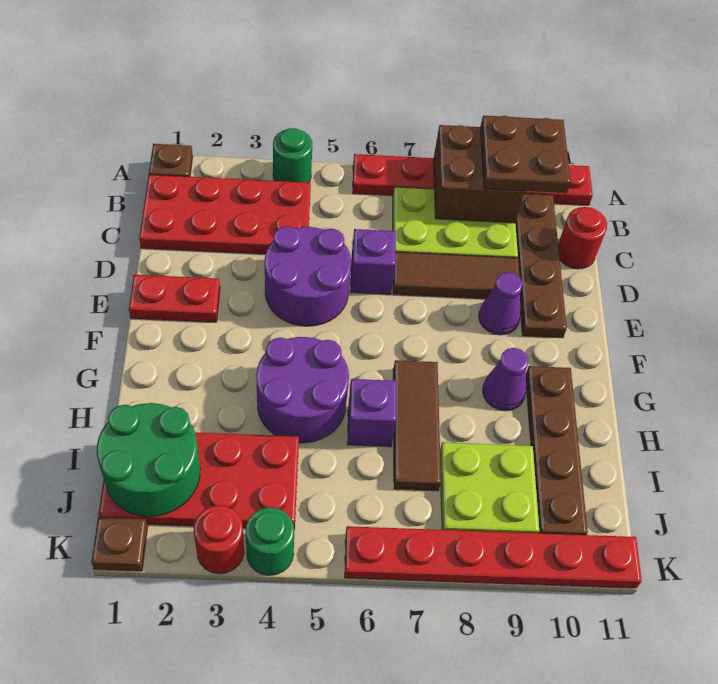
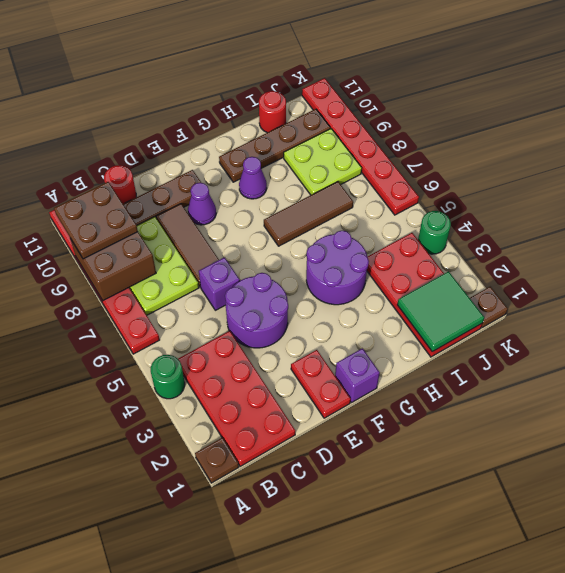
purple 1x1 brick [347,379,396,447] -> purple 1x1 brick moved to [335,348,380,403]
green 2x2 round brick [97,403,200,517] -> green 2x2 tile [397,272,484,352]
red 1x1 round brick [193,506,244,574] -> red 1x1 round brick moved to [259,91,286,133]

